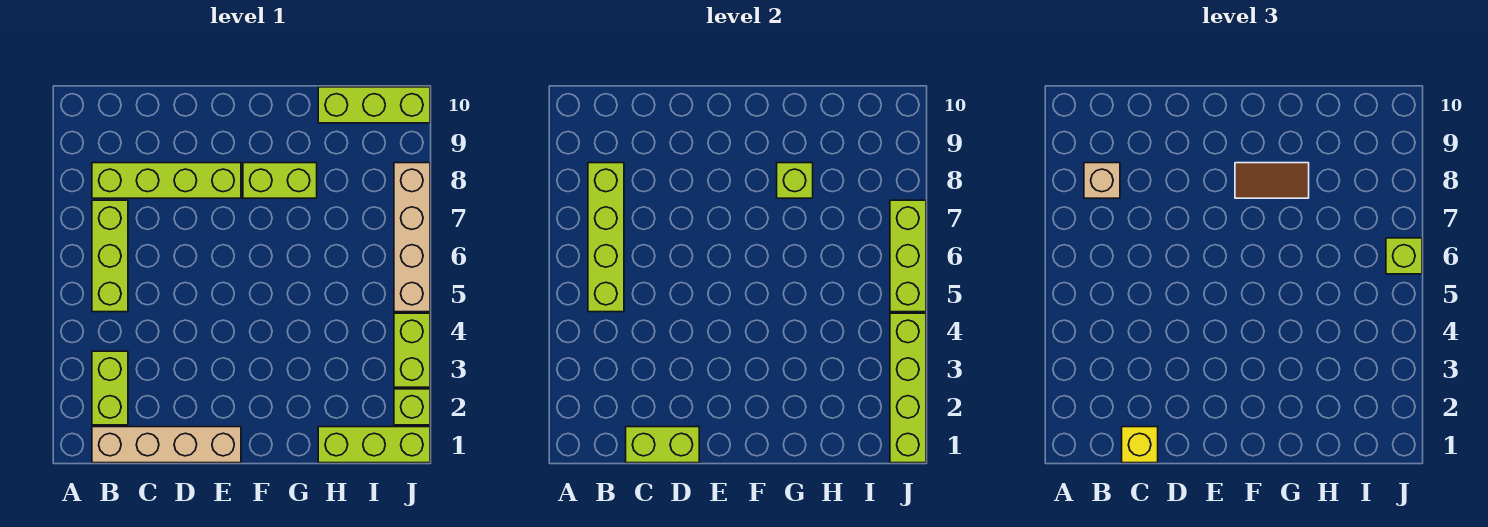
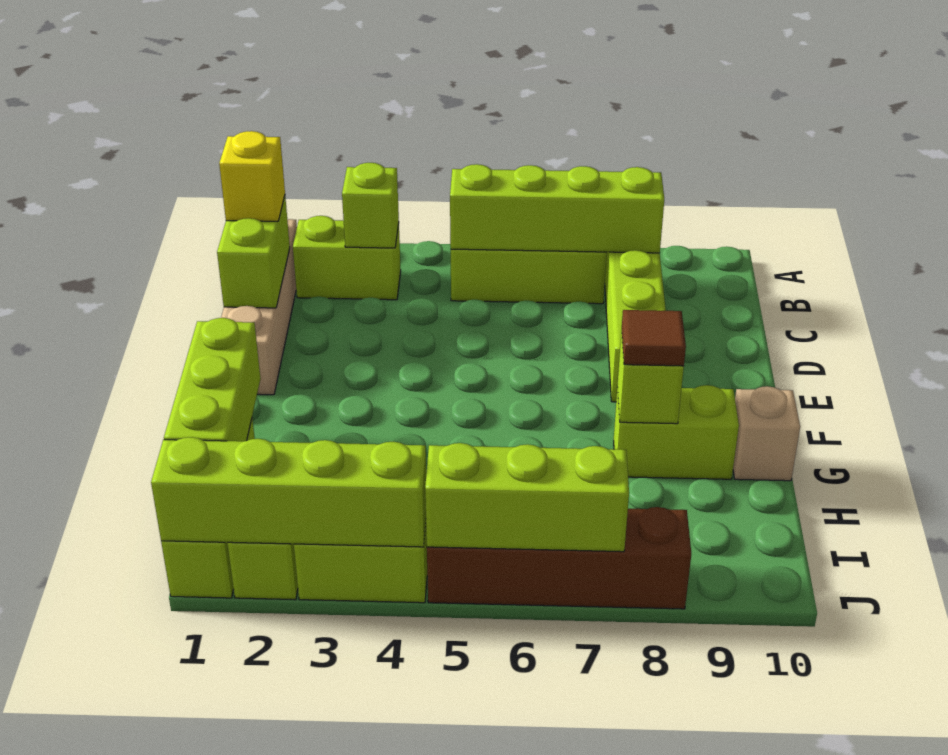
tan 1x1 brick [1084,163,1120,198] -> tan 1x1 brick moved to [733,386,800,481]
lime 1x2 brick [243,163,317,198] -> lime 1x2 brick turned to [614,385,739,479]
brown 1x2 tile [1235,163,1309,198] -> brown 1x1 tile [622,310,686,366]
lime 1x3 brick [318,87,430,123] -> lime 1x3 brick moved to [164,318,261,441]
tan 1x4 brick [394,163,430,312] -> brown 1x4 brick [427,507,691,609]
lime 1x1 brick [1386,238,1422,274] -> lime 1x1 brick moved to [342,163,399,248]

